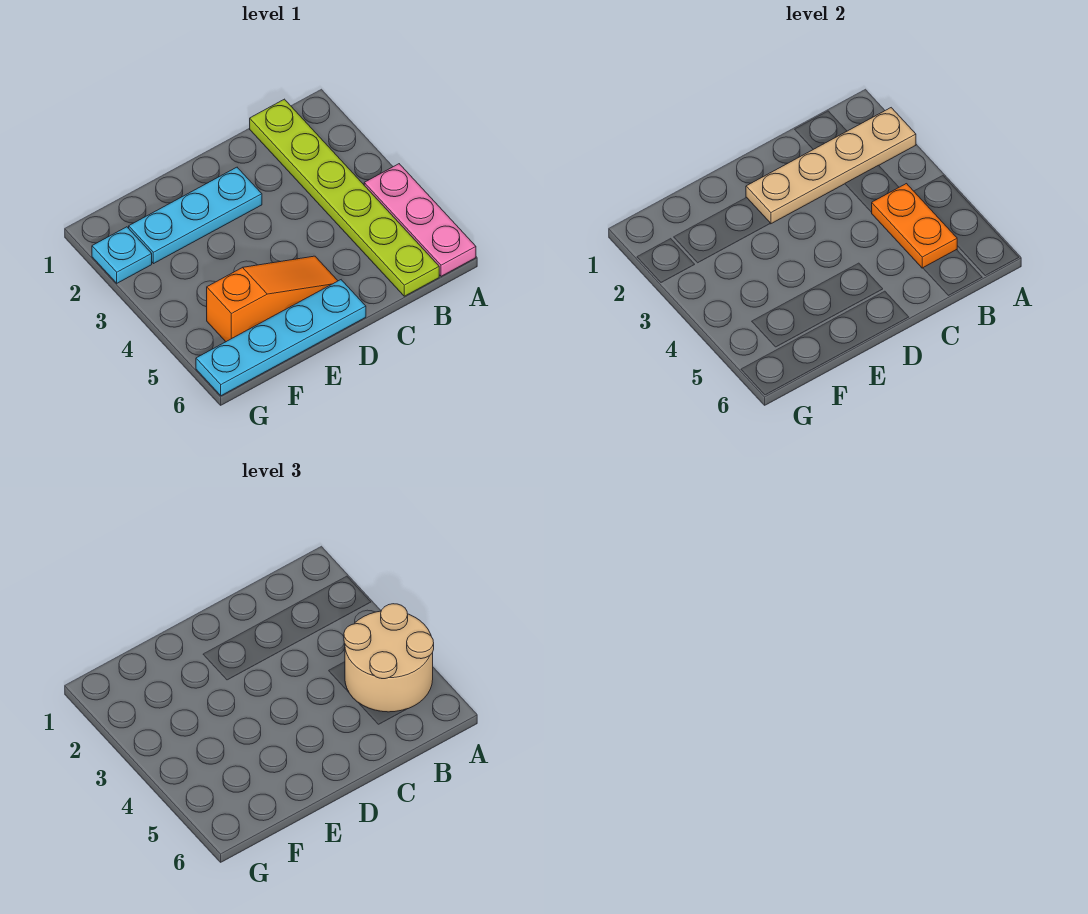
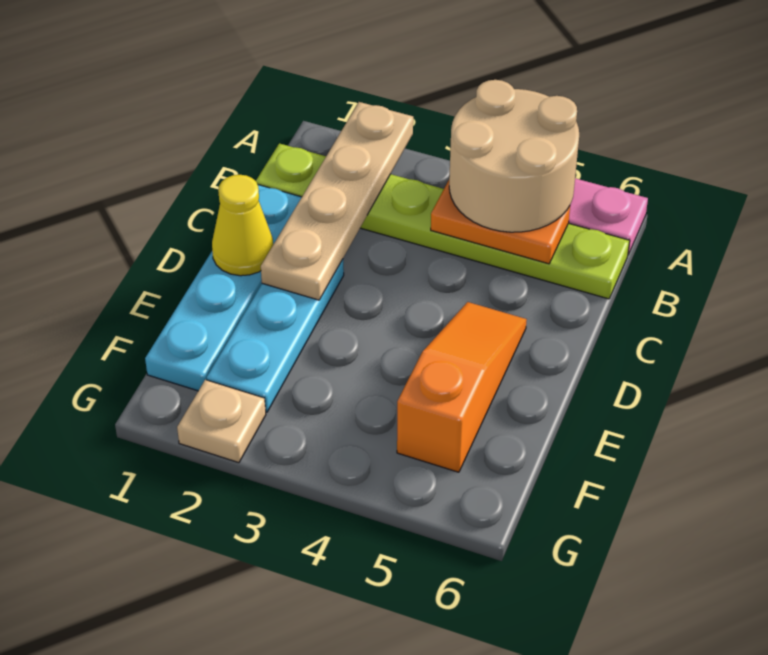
none -> yellow 1x1 cone [212,175,273,276]
cyan 1x4 plate [196,280,366,396] -> cyan 1x4 plate moved to [145,185,302,391]
cyan 1x1 plate [92,227,152,283] -> tan 1x1 plate [177,380,266,463]

